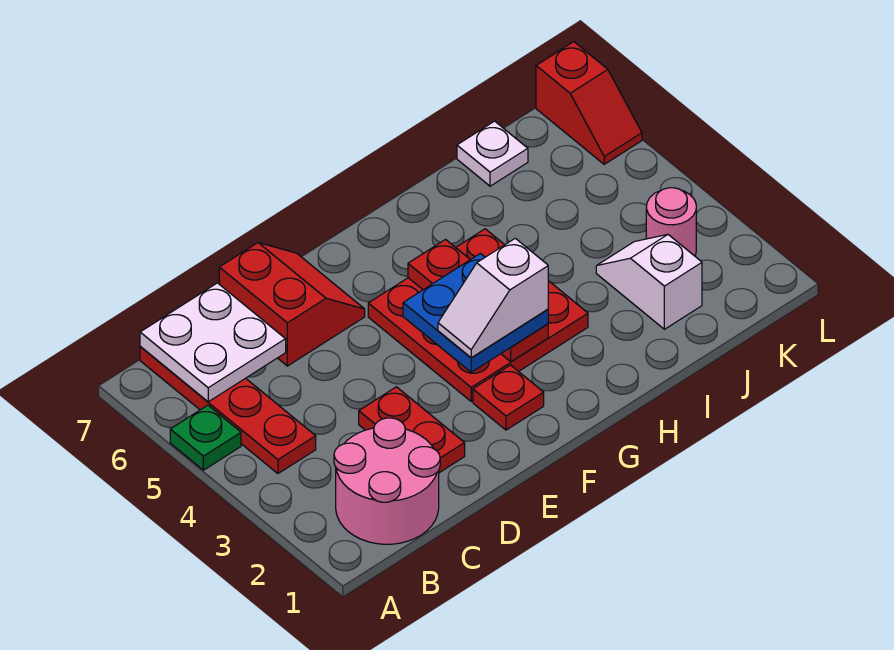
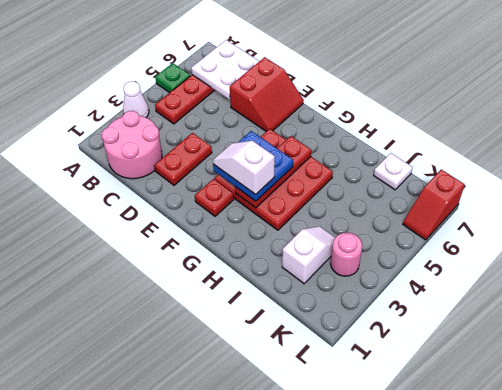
none -> white 1x1 cone [123,81,149,117]

